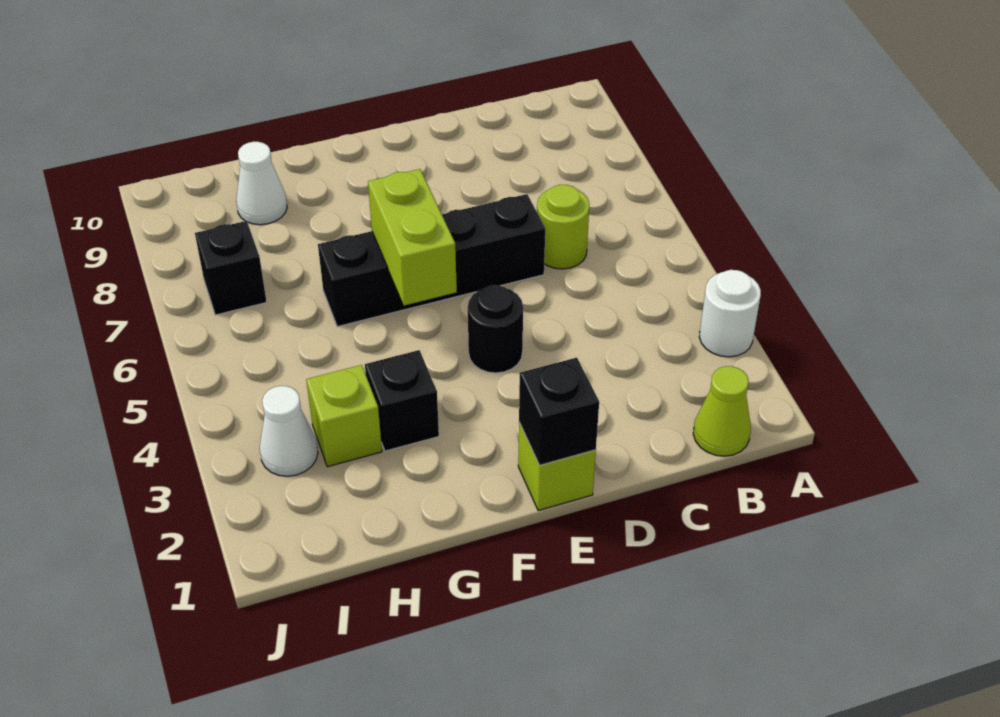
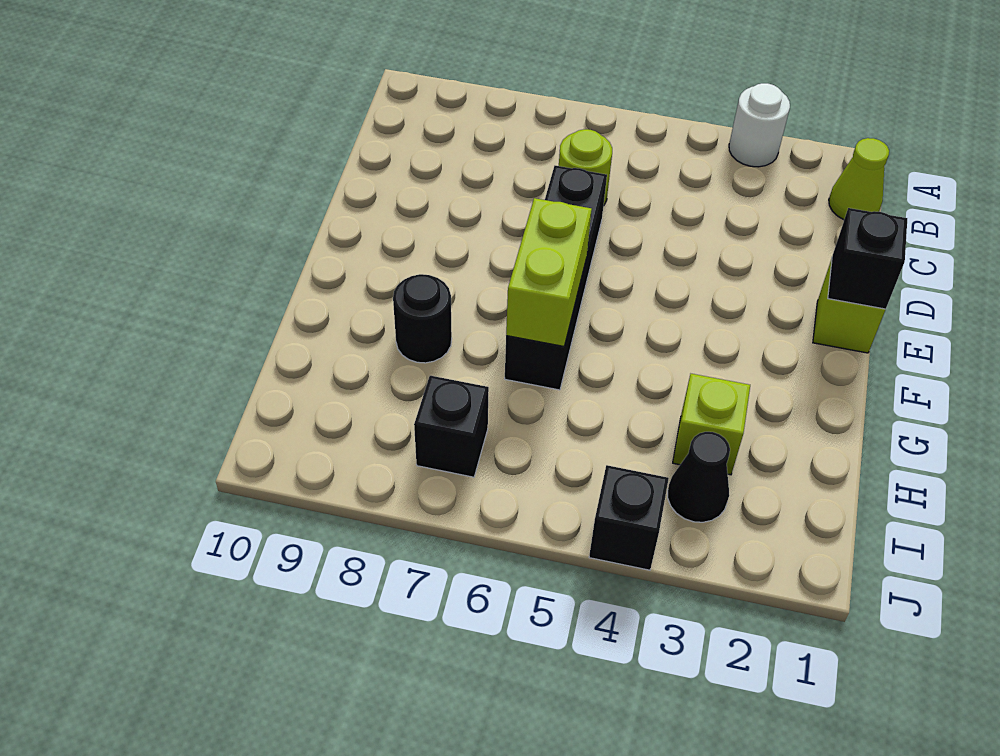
black 1x1 round brick [468,285,523,373] -> black 1x1 round brick moved to [393,274,452,363]
lime 1x2 brick [368,169,457,306] -> lime 1x2 brick turned to [506,198,592,346]
black 1x1 brick [365,350,439,451] -> black 1x1 brick moved to [589,465,669,570]
white 1x1 cone [236,142,287,225] -> none
white 1x1 cone [260,386,318,476] -> black 1x1 cone [668,432,730,522]

